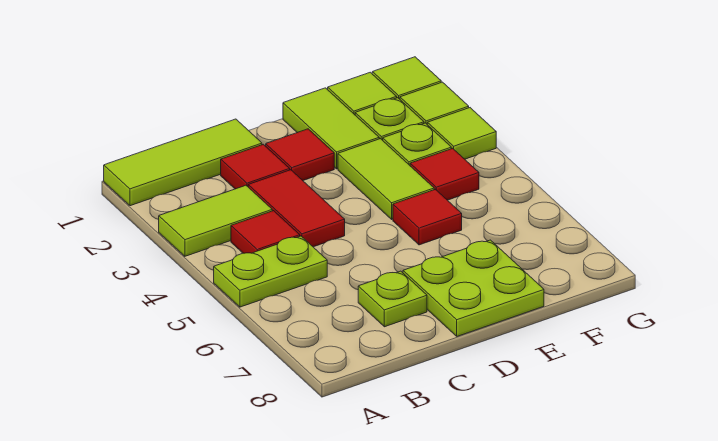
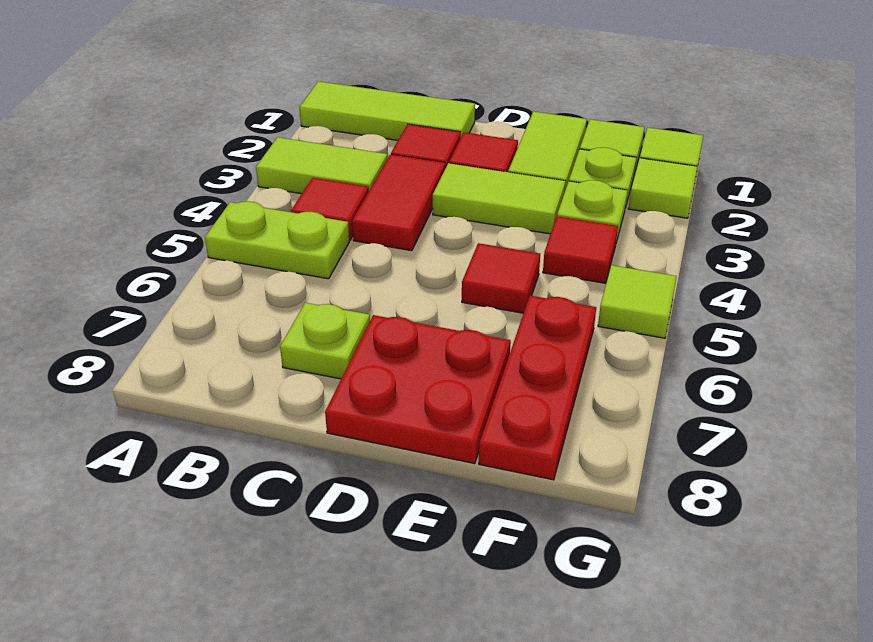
lime 2x2 plate [403,240,544,336] -> red 2x2 plate [325,315,511,464]
lime 1x2 tile [338,139,434,219] -> lime 1x2 tile turned to [433,163,565,234]
none -> red 1x3 plate [479,296,596,480]
lime 1x1 tile [427,108,496,159] -> lime 1x1 tile moved to [598,265,677,338]

